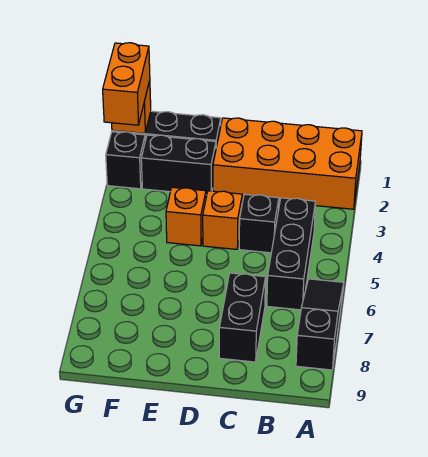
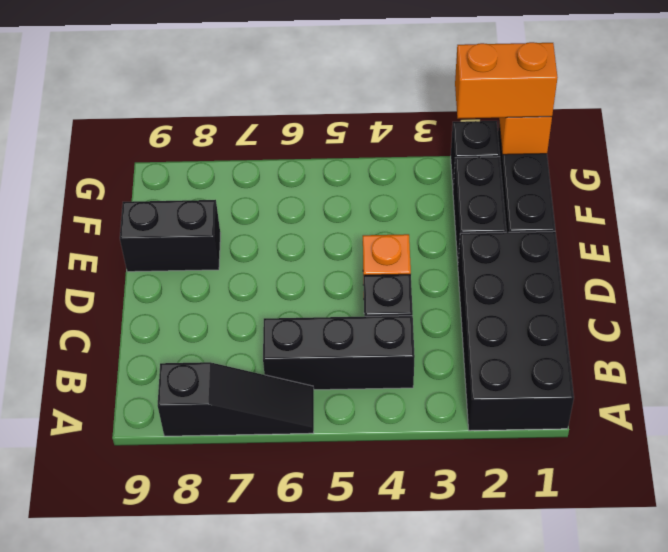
orange 2x4 brick [213,118,362,209] -> black 2x4 brick [458,231,574,431]
black 1x2 brick [219,273,266,362] -> black 1x2 brick moved to [120,200,220,272]
orange 1x1 brick [166,187,206,246] -> none

